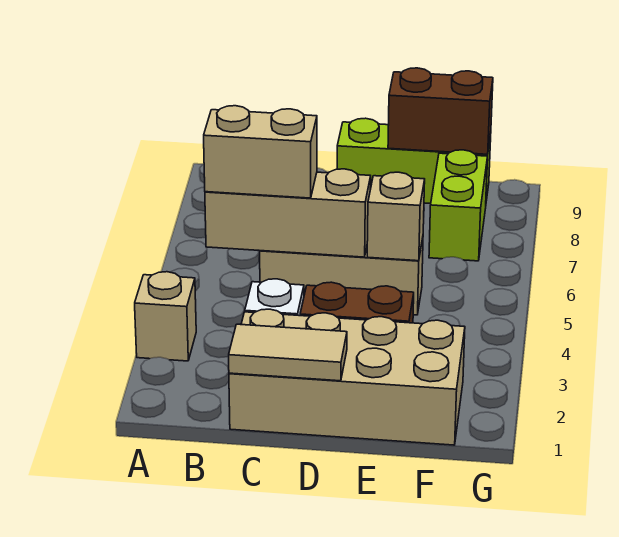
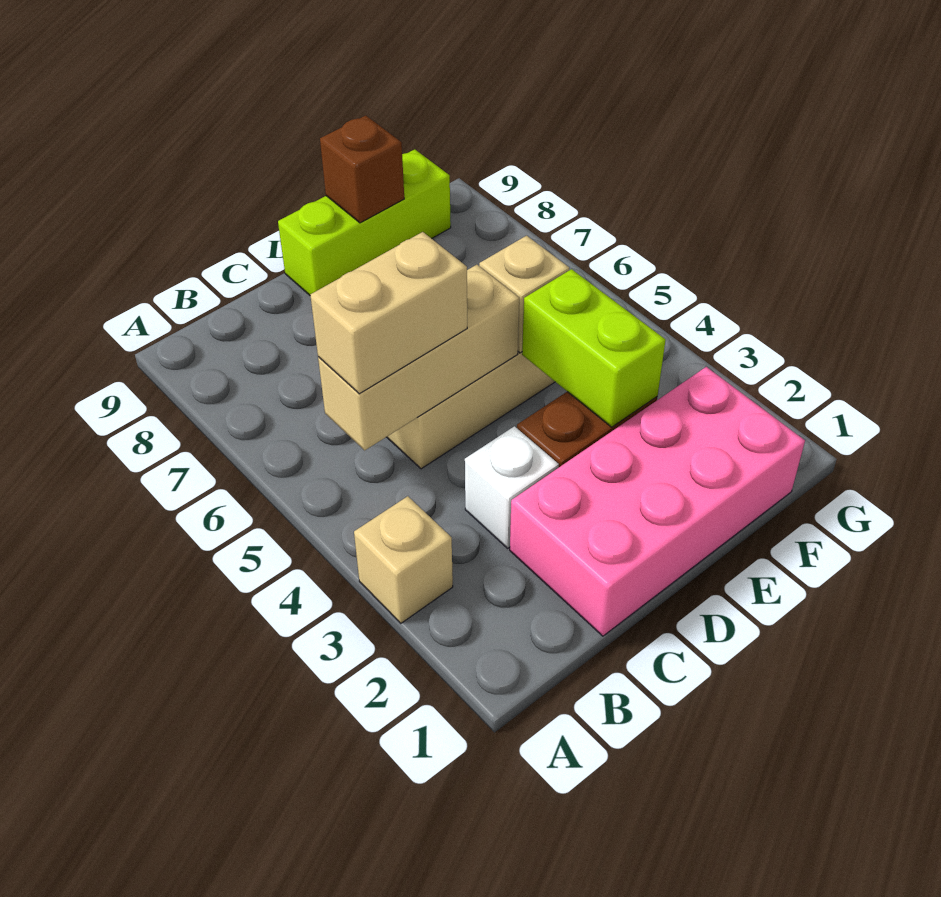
tan 2x4 brick [229,309,465,445] -> pink 2x4 brick [510,367,805,636]
tan 1x2 tile [229,324,347,381] -> none
brown 1x2 brick [388,68,493,154] -> brown 1x1 brick [320,115,404,223]
lime 1x2 brick [429,150,488,261] -> lime 1x2 brick moved to [522,269,666,427]

